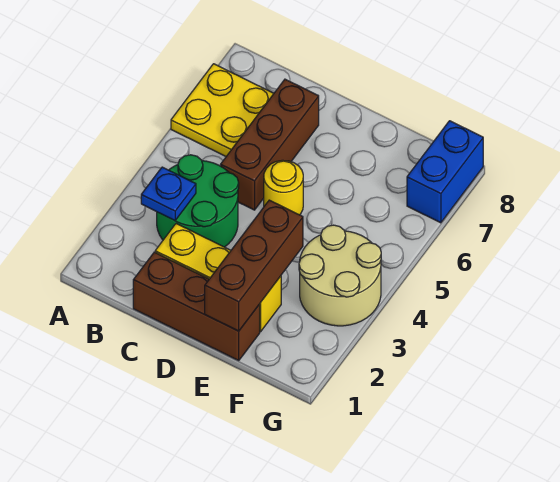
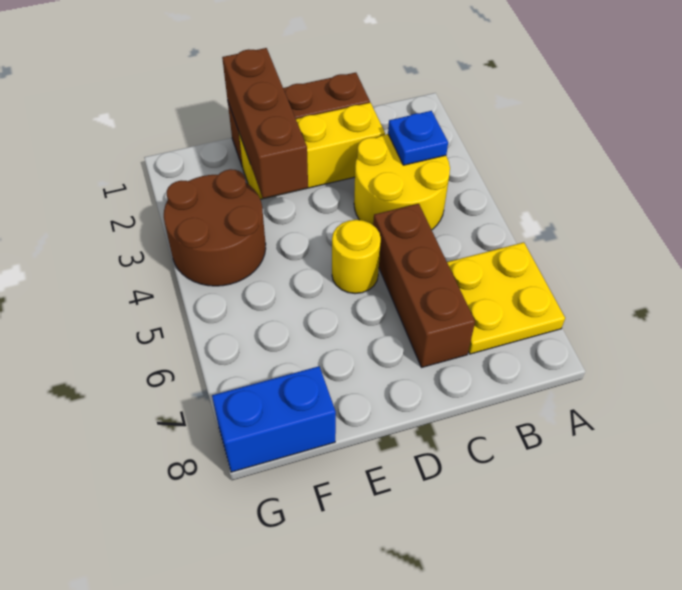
green 2x2 round brick [157,155,239,247] -> yellow 2x2 round brick [354,134,450,230]
tan 2x2 round brick [299,225,381,326] -> brown 2x2 round brick [164,169,266,286]
blue 1x2 brick [407,121,483,223] -> blue 1x2 brick turned to [212,366,336,472]

